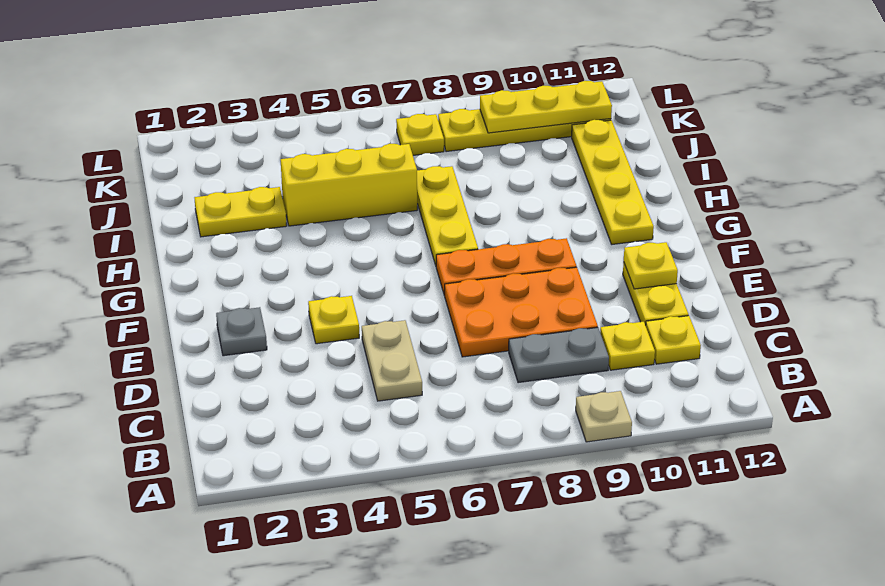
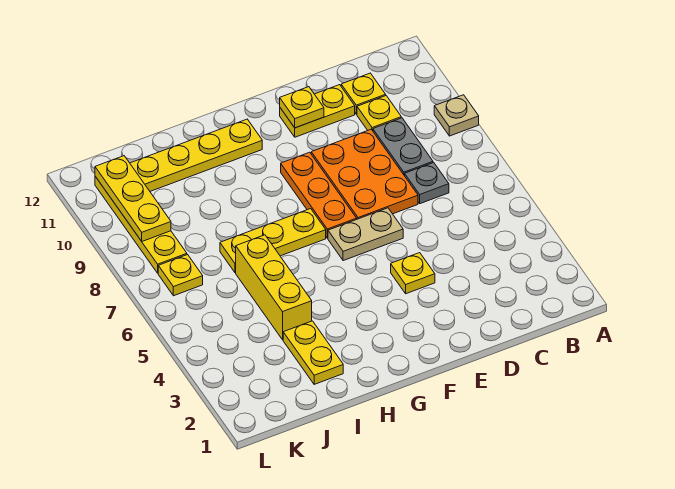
tan 1x2 plate [362,320,422,401] -> tan 1x2 plate moved to [328,208,403,261]
grey 1x1 plate [216,307,267,356] -> grey 1x1 plate moved to [405,163,449,204]

